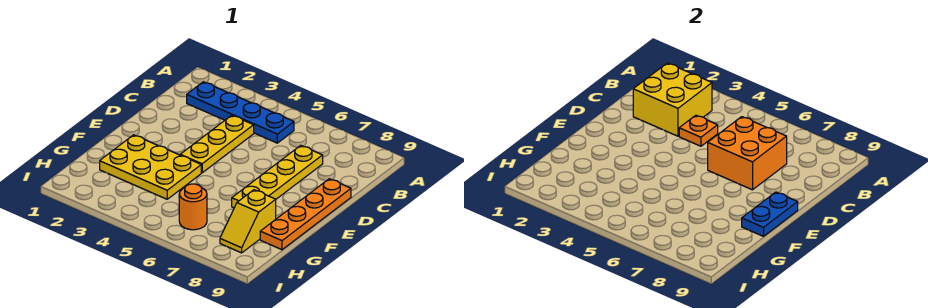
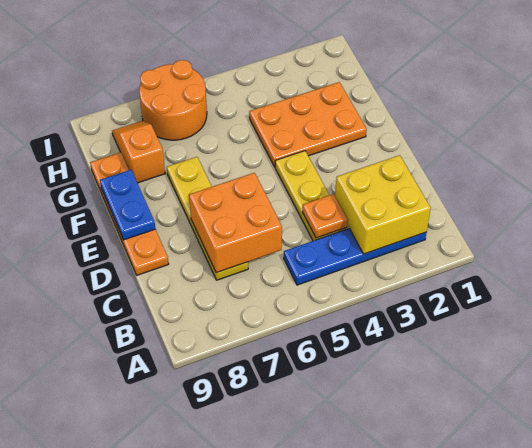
yellow 2x3 plate [100,135,201,199] -> orange 2x3 plate [249,82,367,167]
yellow 1x2 slope [220,190,276,253] -> orange 1x2 slope [112,121,165,183]
orange 1x1 round brick [179,184,207,230] -> orange 2x2 round brick [139,60,207,140]

